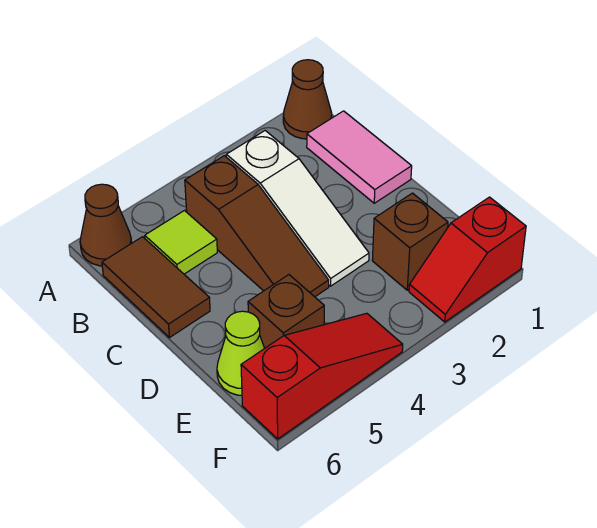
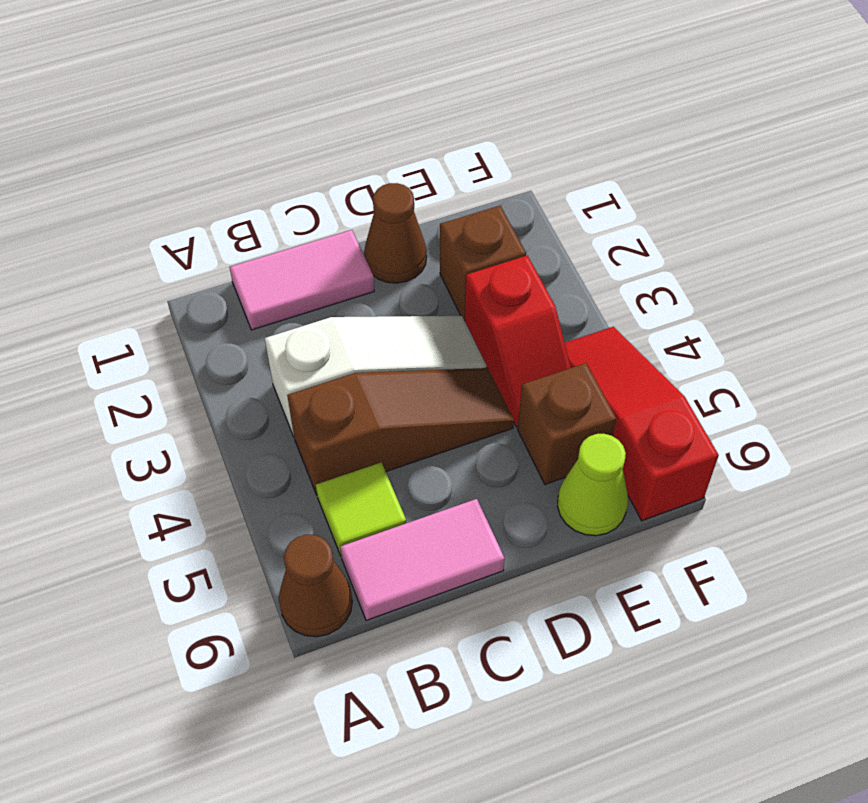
brown 1x1 cone [283,60,332,139] -> brown 1x1 cone moved to [364,183,427,283]
brown 1x2 tile [102,237,210,338] -> pink 1x2 tile [340,499,505,621]
red 1x2 slope [409,197,526,322] -> red 1x2 slope moved to [465,255,571,427]

